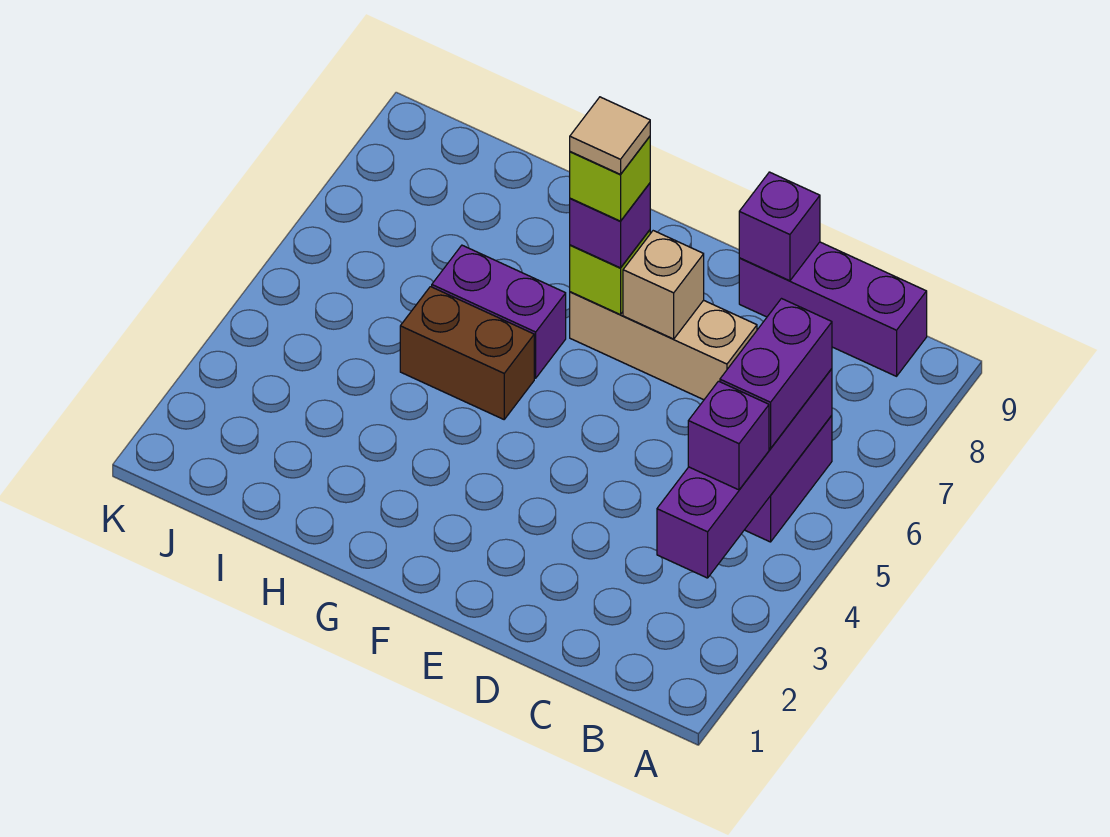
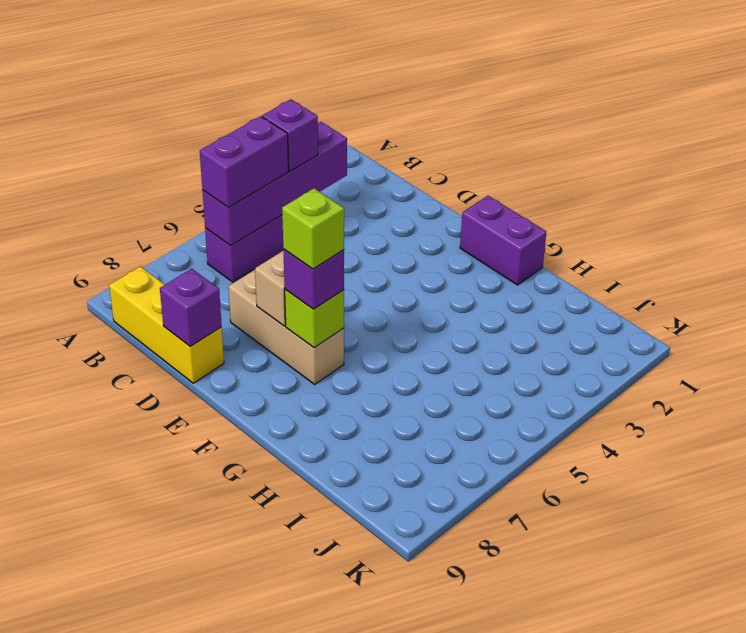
purple 1x3 brick [739,242,927,376] -> yellow 1x3 brick [109,266,224,383]
tan 1x1 tile [570,97,650,174] -> none
brown 1x2 brick [400,287,534,419] -> none
purple 1x2 brick [432,245,566,378] -> purple 1x2 brick moved to [460,196,546,285]

